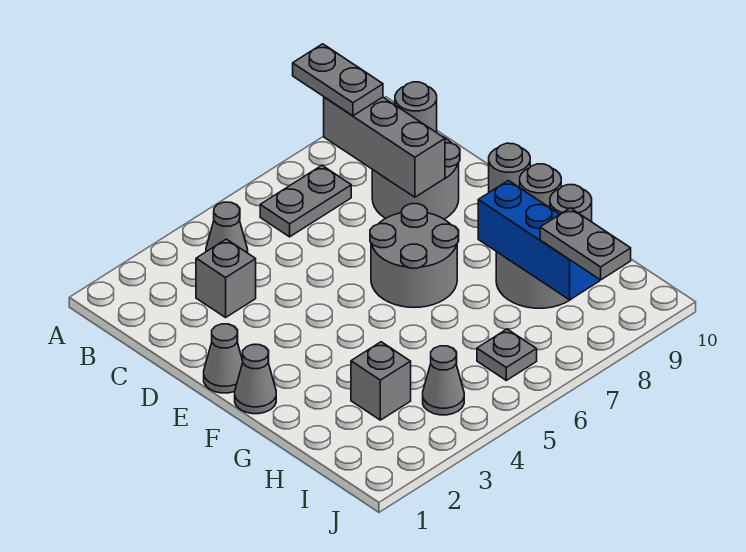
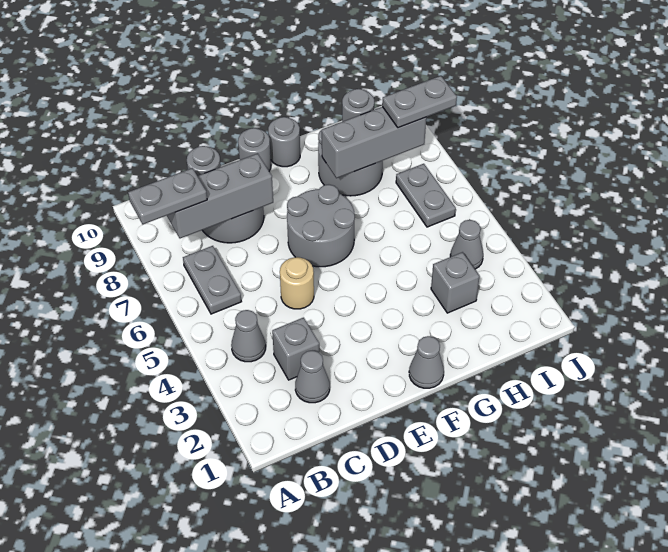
none -> tan 1x1 round brick [280,257,314,309]
grey 1x1 cone [204,324,243,393] -> grey 1x1 cone moved to [295,351,330,403]
blue 1x3 brick [478,181,600,300] -> grey 1x3 brick [322,107,426,178]
grey 1x1 plate [477,329,537,380] -> grey 1x2 plate [396,164,456,227]

